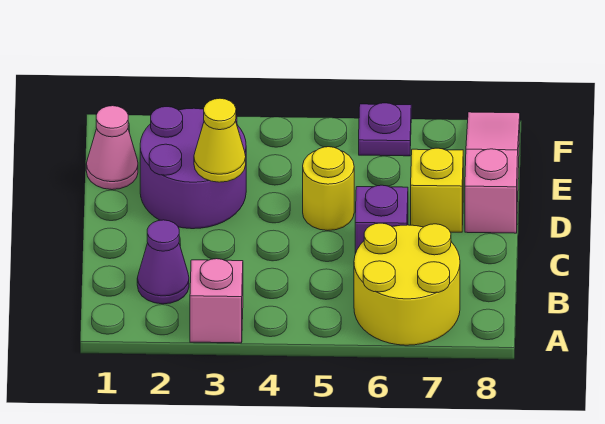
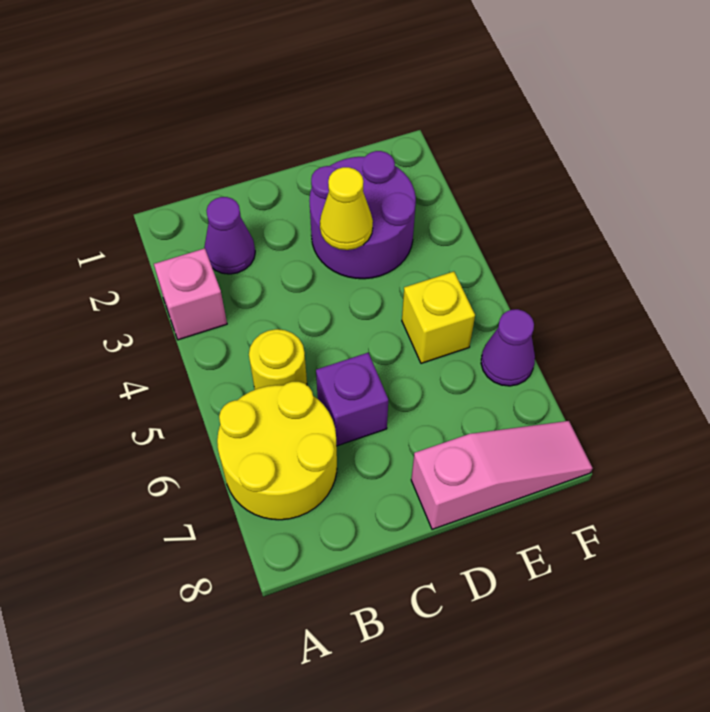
yellow 1x1 round brick [303,147,354,230] -> yellow 1x1 round brick moved to [249,329,307,390]
yellow 1x1 brick [411,148,463,232] -> yellow 1x1 brick moved to [402,272,475,363]
pink 1x1 cone [86,106,138,190] -> none
purple 1x1 plate [359,103,411,156] -> purple 1x1 cone [481,309,535,386]

